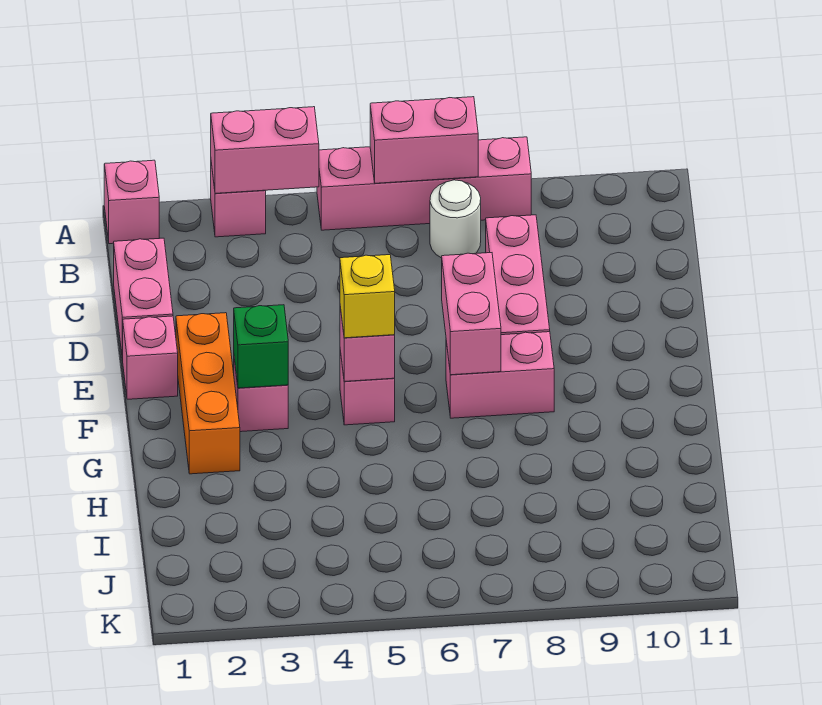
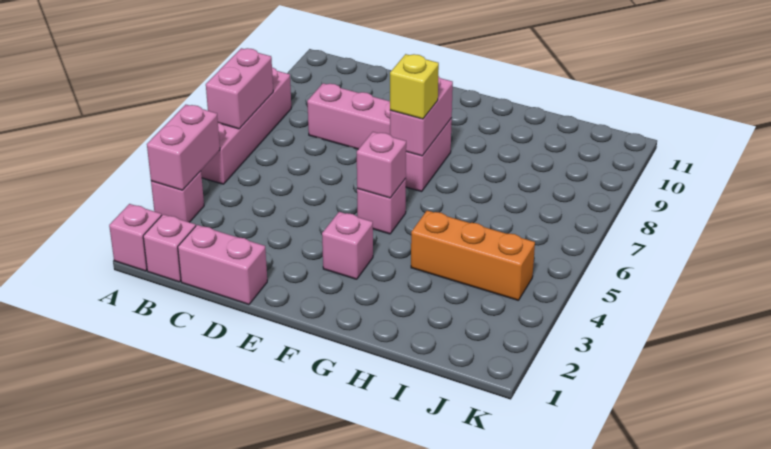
white 1x1 round brick [430,180,481,258] -> none
pink 1x1 brick [123,316,178,399] -> pink 1x1 brick moved to [143,214,196,282]
orange 1x3 brick [176,313,240,474] -> orange 1x3 brick moved to [411,211,535,300]
pink 1x2 brick [442,253,501,375] -> pink 1x2 brick turned to [390,76,453,156]
green 1x1 brick [234,305,288,388] -> none
yellow 1x1 brick [340,255,395,338] -> yellow 1x1 brick moved to [390,54,439,119]

